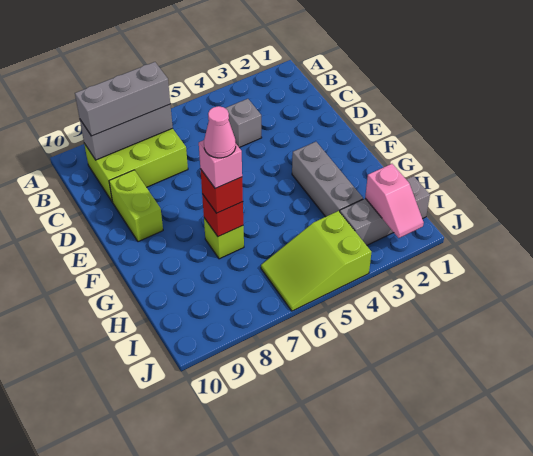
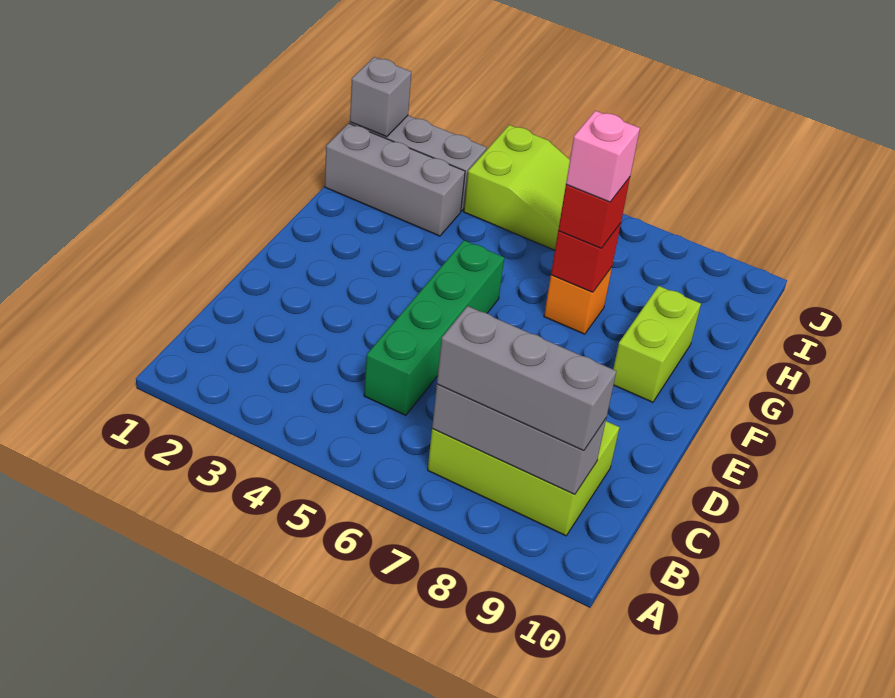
grey 1x1 brick [225,99,262,148] -> grey 1x1 brick moved to [350,57,411,137]
none -> green 1x4 brick [364,240,504,415]
lime 1x2 brick [109,170,163,242] -> lime 1x2 brick moved to [613,286,701,402]
grey 1x3 brick [292,142,363,217] -> grey 1x3 brick turned to [325,123,465,236]
lime 1x1 brick [204,218,244,259] -> orange 1x1 brick [544,267,612,334]
pink 1x1 cone [204,106,236,158] -> none
pink 1x2 slope [365,164,424,238] -> none

